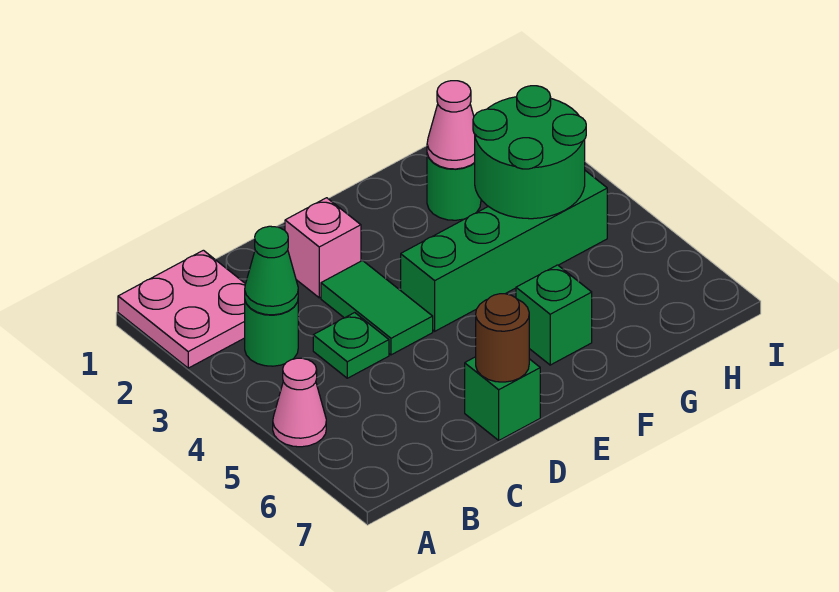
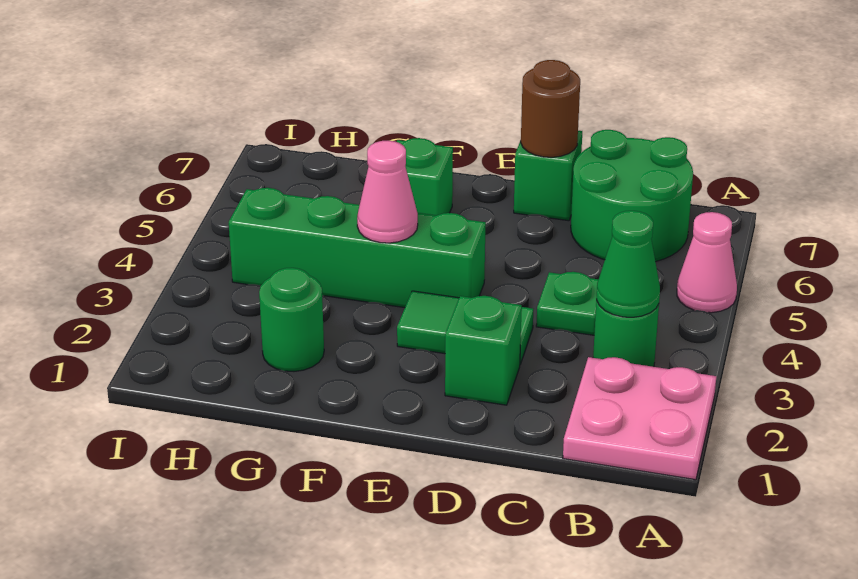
pink 1x1 brick [285,198,361,298] -> green 1x1 brick [445,296,522,405]
green 1x2 tile [321,260,433,355] -> green 1x2 tile turned to [397,291,533,364]
pink 1x1 cone [427,81,475,169] -> pink 1x1 cone moved to [357,141,418,243]
green 2x2 round brick [473,86,586,219] -> green 2x2 round brick moved to [571,130,693,262]

